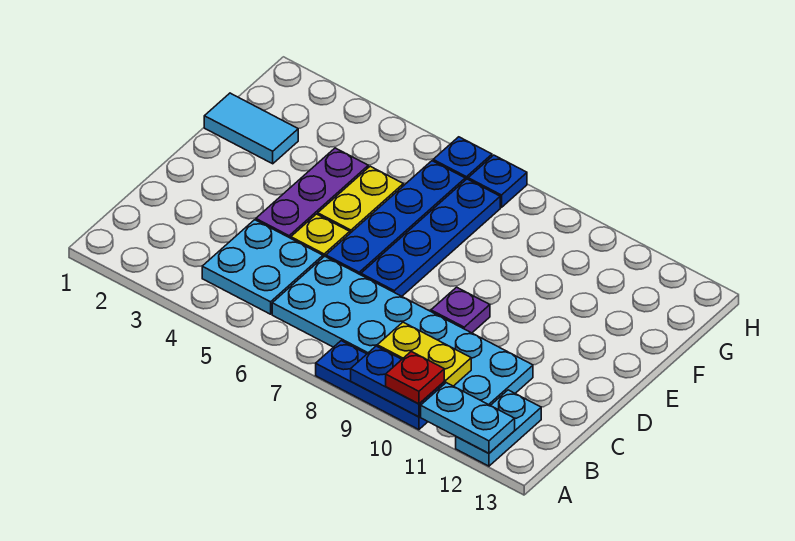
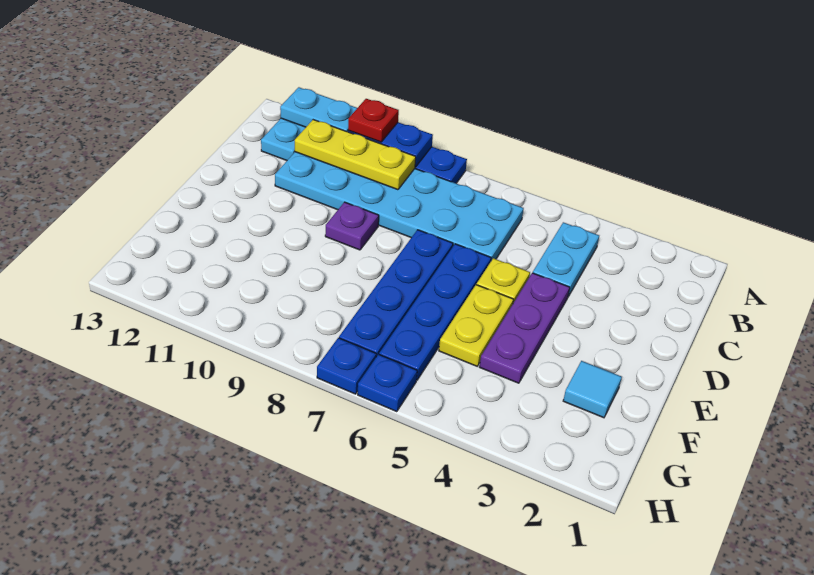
cyan 2x2 plate [202,220,323,314] -> cyan 1x2 plate [533,222,599,296]
yellow 1x2 plate [377,322,471,386] -> yellow 1x3 plate [295,120,416,190]
cyan 1x2 tile [204,93,298,164] -> cyan 1x1 tile [563,361,622,418]

